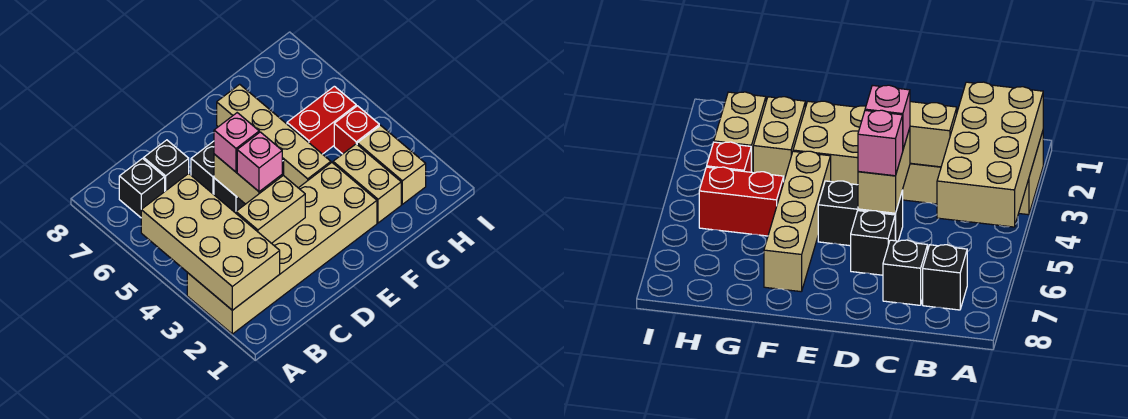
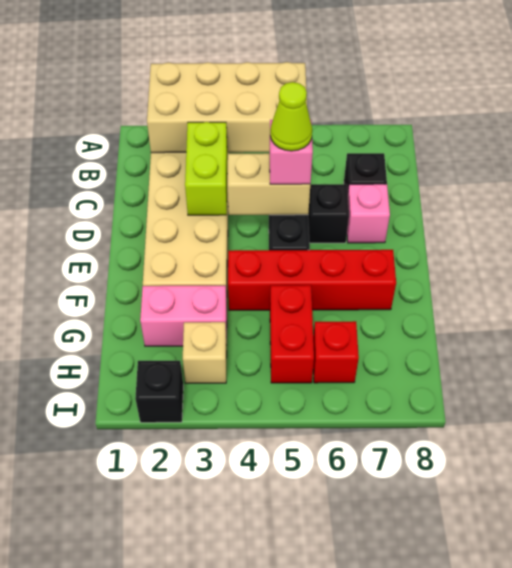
black 1x1 brick [119,159,165,217] -> black 1x1 brick moved to [135,361,183,423]
tan 1x2 brick [236,175,305,243] -> lime 1x2 brick [185,122,227,215]
pink 1x1 brick [237,132,282,192] -> pink 1x1 brick moved to [347,184,390,243]
none -> lime 1x1 cone [270,82,312,151]
tan 1x4 brick [217,84,331,188] -> red 1x4 brick [228,250,396,310]
tan 1x2 brick [333,144,401,223] -> pink 1x2 brick [140,286,227,346]
tan 1x2 brick [357,125,426,204] -> tan 1x1 brick [183,322,227,383]
red 1x1 brick [334,106,379,154] -> red 1x1 brick moved to [313,321,359,383]

